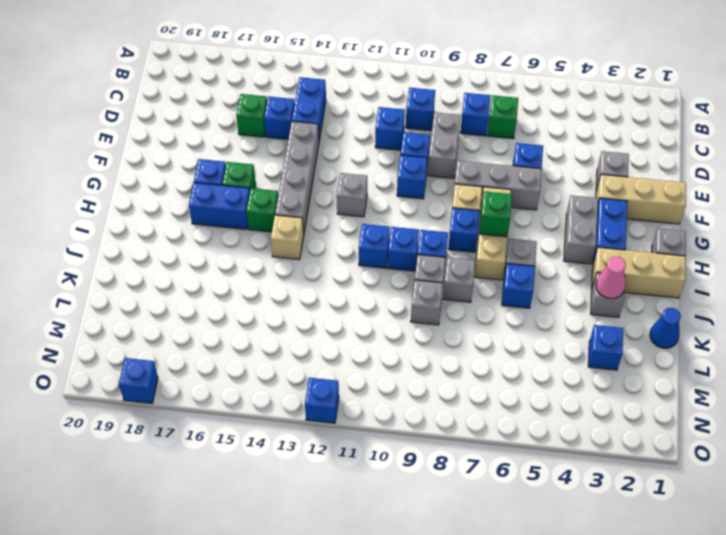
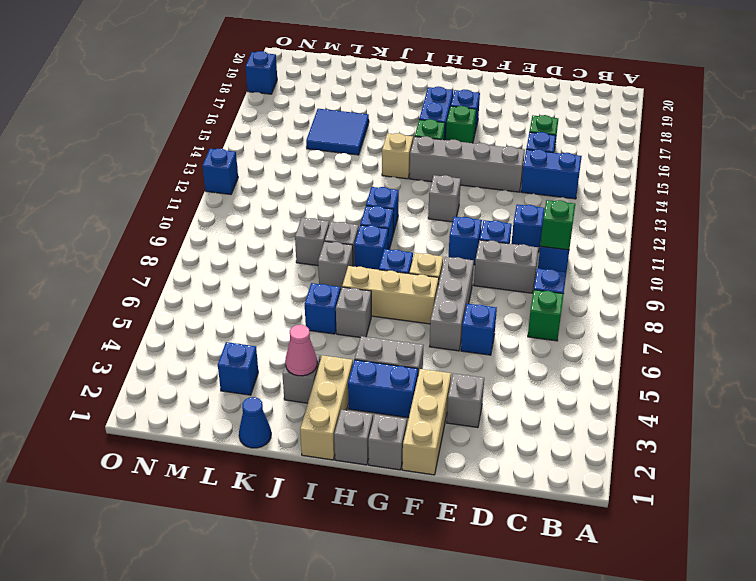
none -> grey 1x1 brick [368,414,407,470]
green 1x1 brick [479,191,512,237] -> green 1x1 brick moved to [540,200,575,250]
none -> blue 2x2 tile [306,109,369,155]

